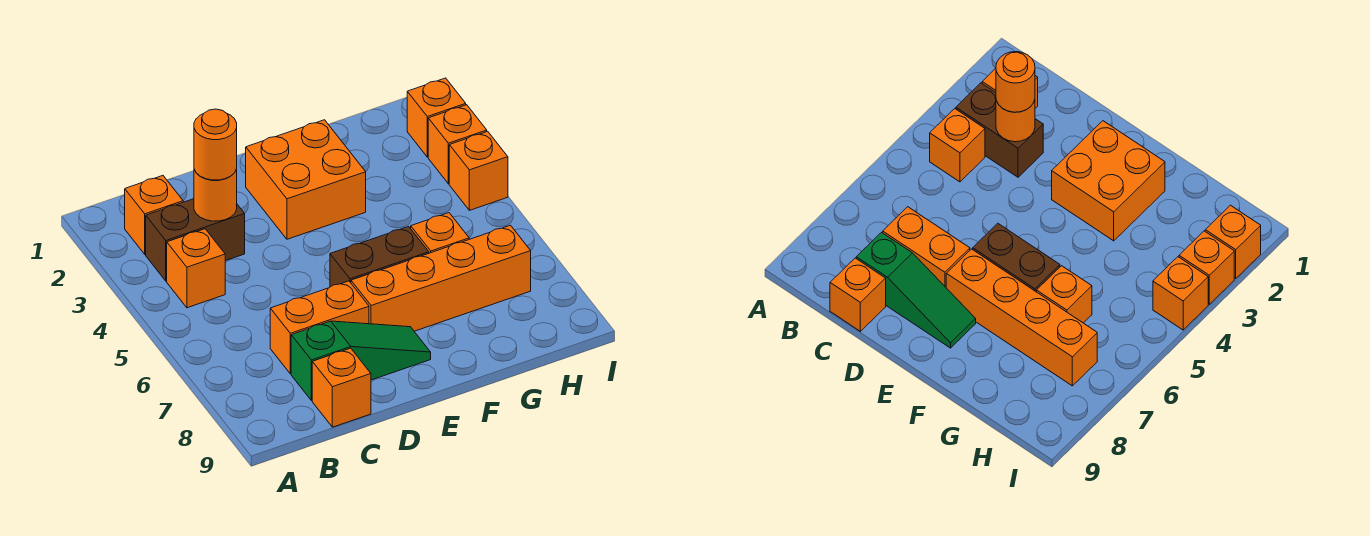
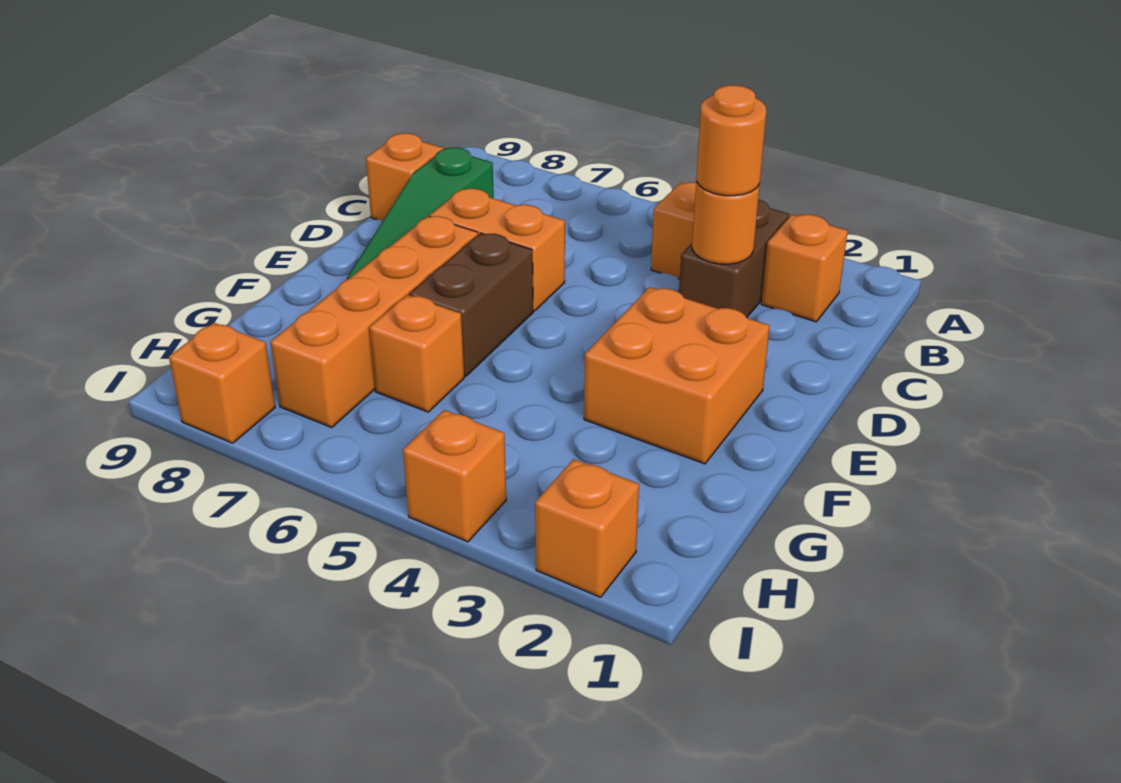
orange 1x2 brick [270,281,369,374] -> orange 1x2 brick turned to [430,189,565,311]
orange 1x1 brick [428,105,487,184] -> orange 1x1 brick moved to [169,323,275,443]

